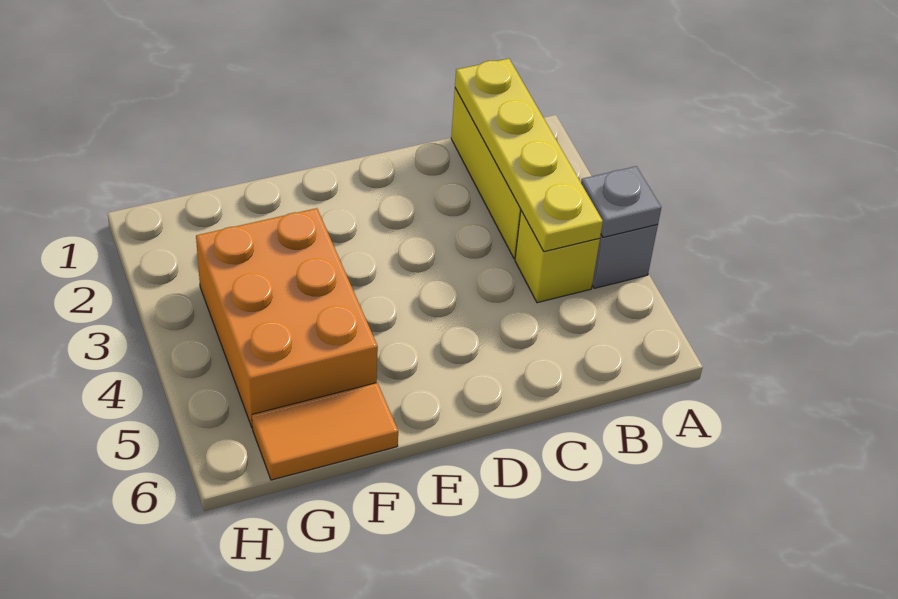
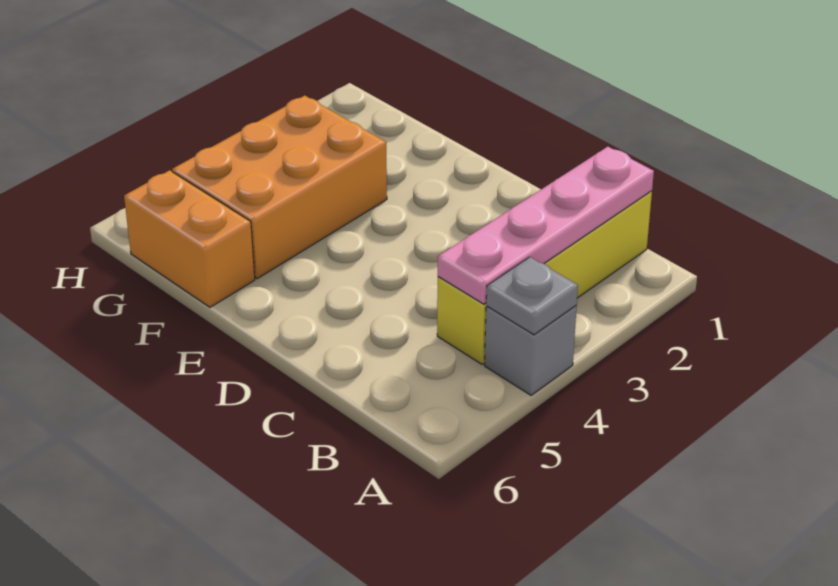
yellow 1x4 plate [455,59,603,252] -> pink 1x4 plate [438,147,654,304]
orange 1x2 tile [252,383,398,480] -> orange 1x2 brick [124,170,255,307]

